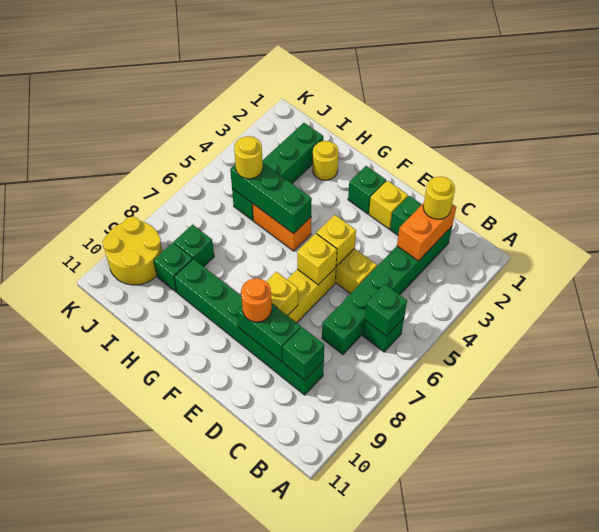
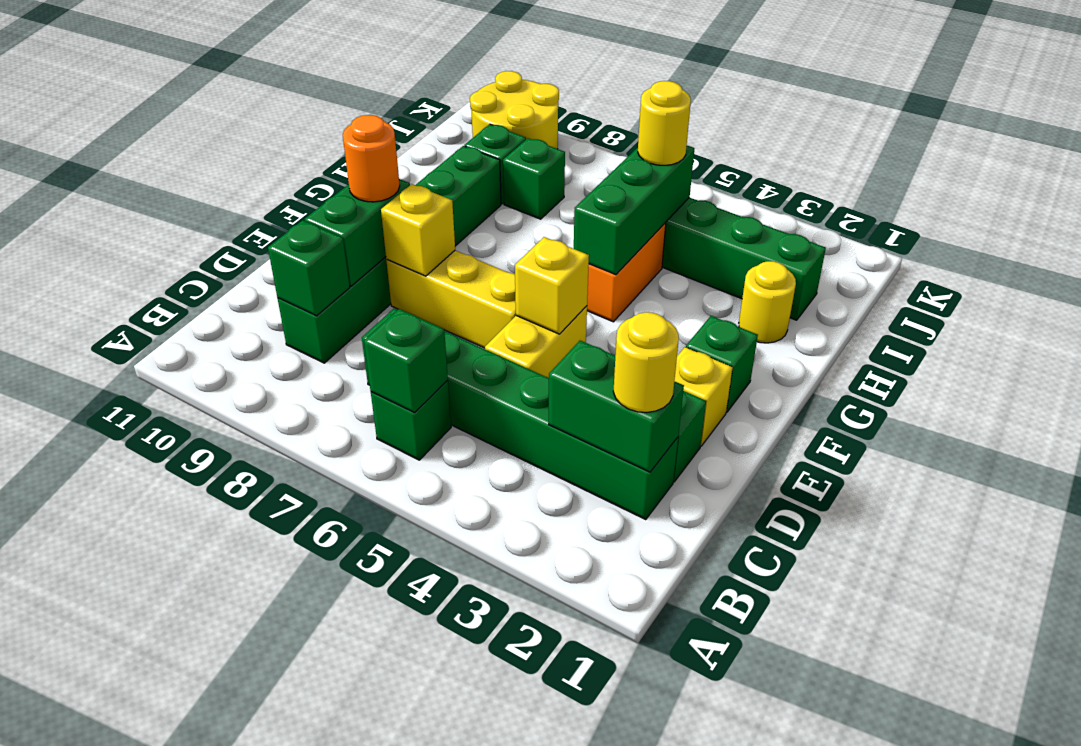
orange 1x2 brick [397,203,456,261] -> green 1x2 brick [549,341,684,472]
yellow 1x1 brick [297,233,337,285] -> none

